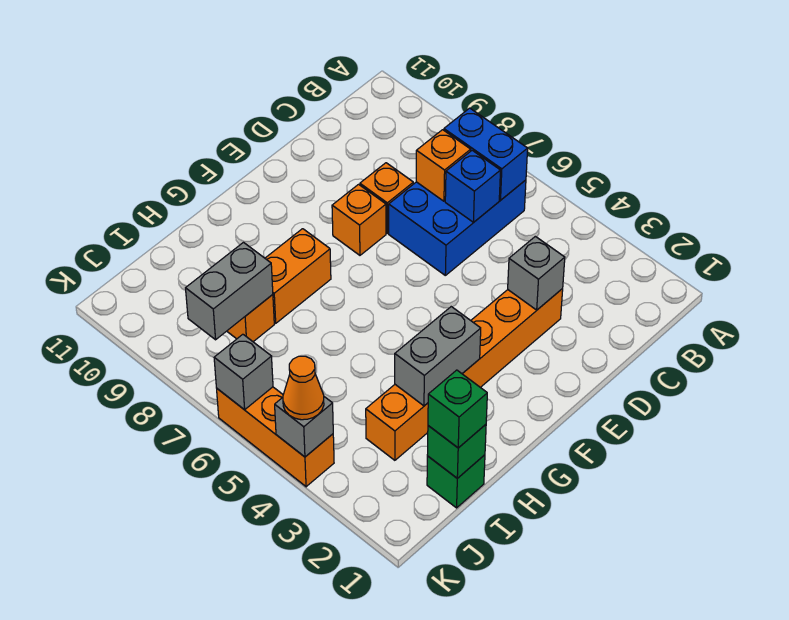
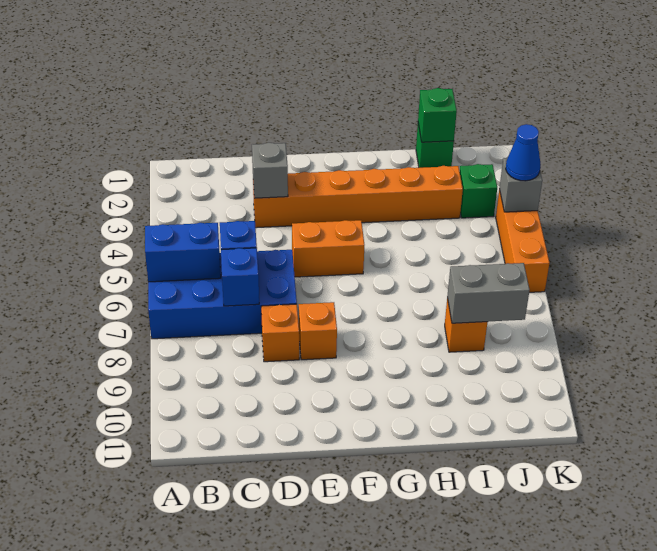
blue 2x3 brick [389,180,526,275] -> blue 2x4 brick [148,250,297,339]
blue 1x2 brick [444,108,528,200] -> blue 1x2 brick turned to [145,223,221,282]
orange 1x1 brick [416,130,471,201] -> blue 1x1 brick [221,248,259,306]
grey 1x2 brick [395,307,481,406] -> none
orange 1x2 brick [265,229,331,323] -> orange 1x2 brick moved to [292,220,364,277]
green 1x1 brick [428,370,487,448] -> green 1x1 brick moved to [460,164,497,218]
orange 1x1 cone [283,356,324,420] -> blue 1x1 cone [506,124,540,181]
grey 1x1 brick [214,334,273,410] -> none

